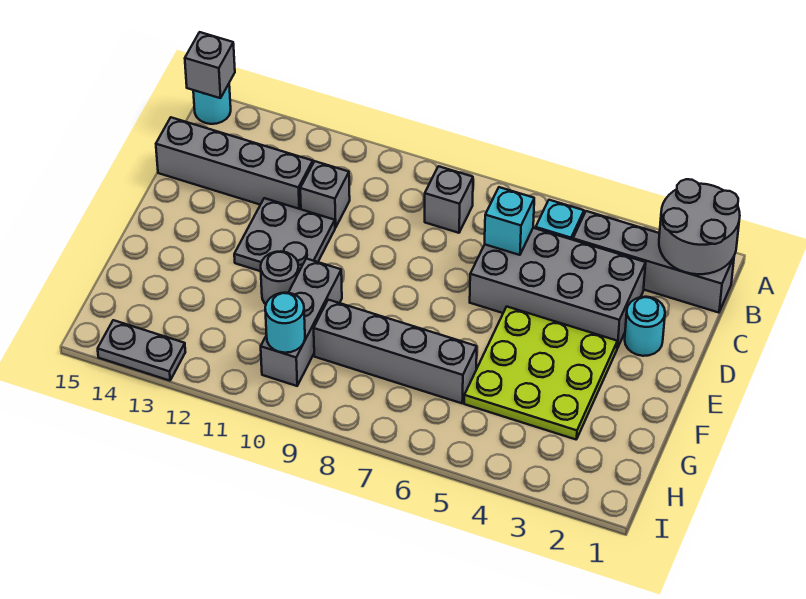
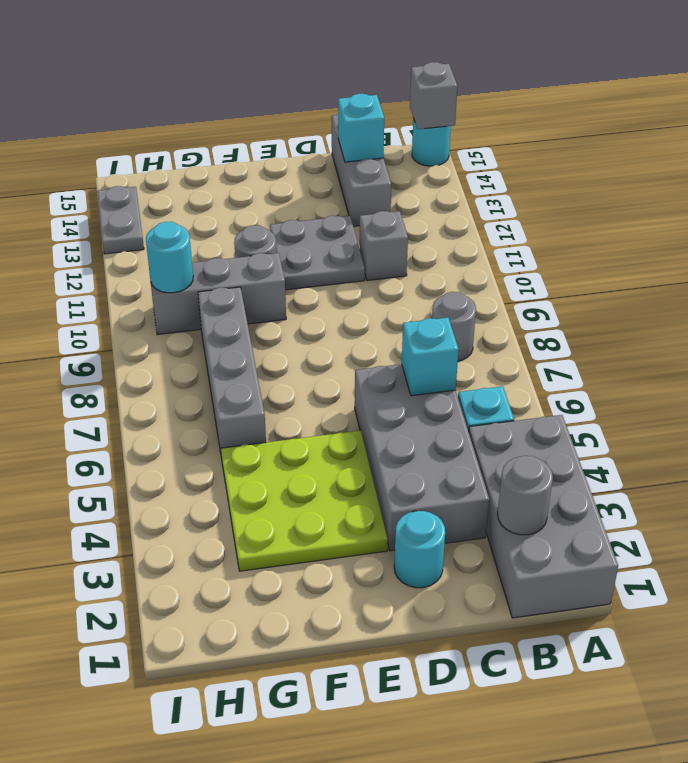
grey 2x2 round brick [659,179,740,274] -> grey 1x1 round brick [498,456,553,535]
grey 1x4 brick [573,211,734,313] -> grey 2x4 brick [469,415,618,618]
grey 1x1 brick [425,166,473,233] -> grey 1x1 round brick [432,292,476,361]
grey 1x4 brick [156,117,313,209] -> grey 1x3 brick [332,115,391,226]
none -> cyan 1x1 brick [338,94,384,162]

